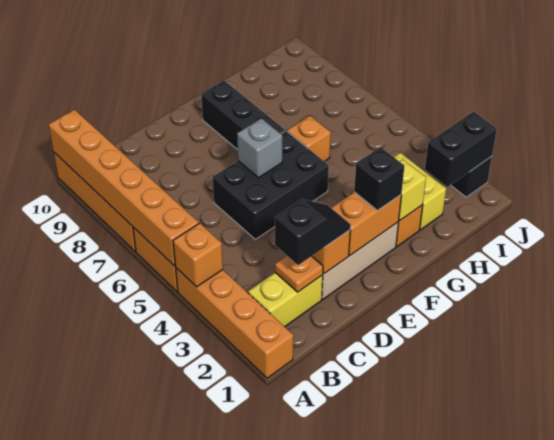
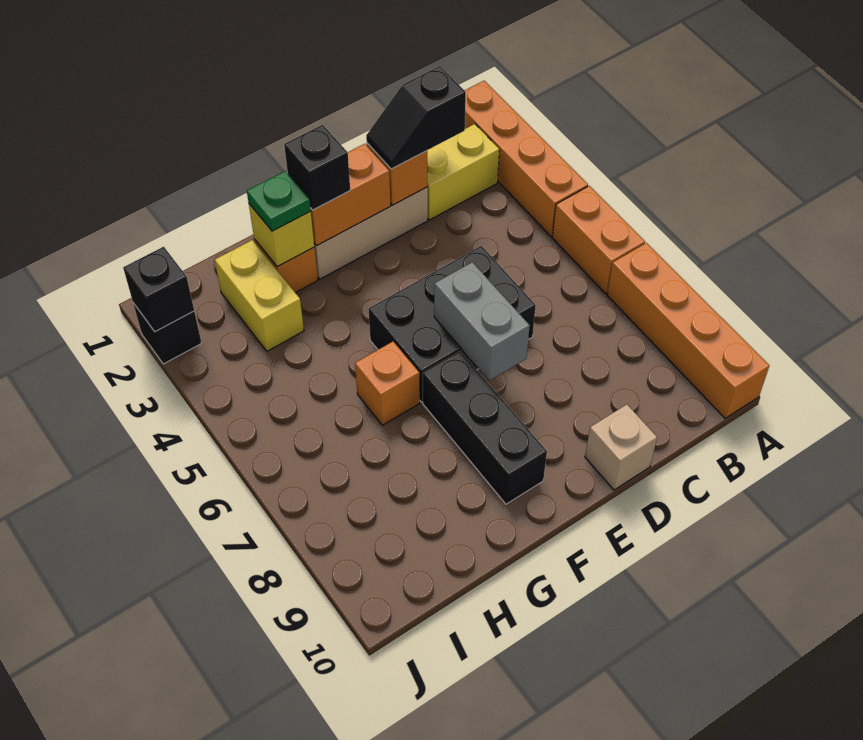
orange 1x1 brick [173,223,223,287] -> none
orange 1x6 brick [49,110,199,266] -> none
orange 1x1 plate [275,256,323,292] -> none
none -> tan 1x1 brick [585,404,657,490]
grey 1x1 brick [237,118,282,178] -> grey 1x2 brick [434,262,530,380]
none -> green 1x1 plate [247,171,311,231]
black 1x2 brick [425,112,497,187] -> black 1x1 brick [123,247,194,331]

